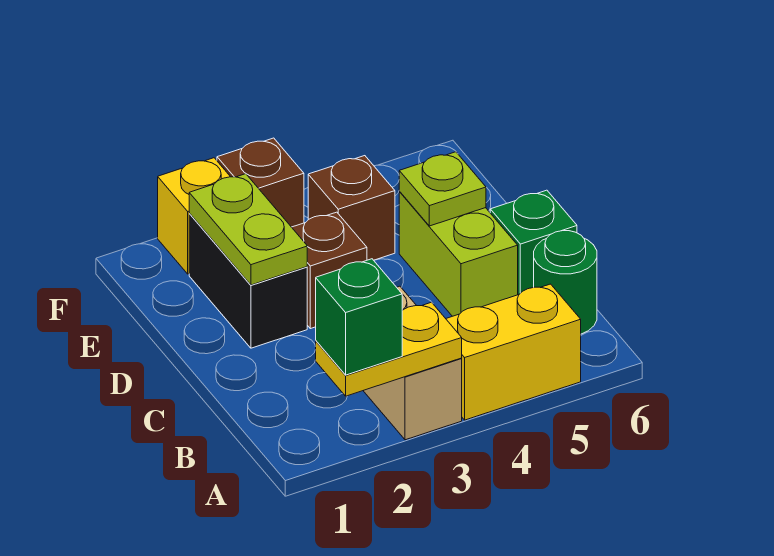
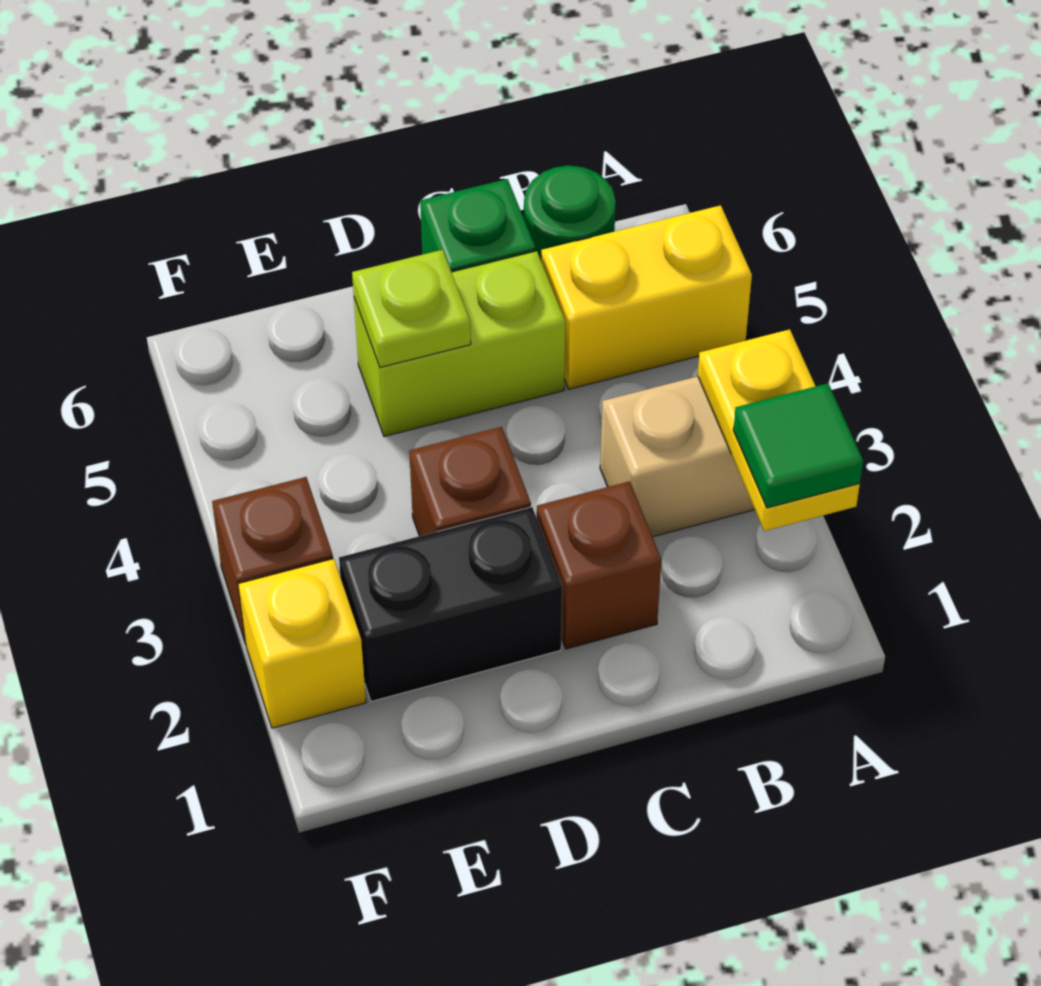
green 1x1 brick [316,259,402,375] -> green 1x1 tile [733,383,863,508]
yellow 1x2 brick [446,284,581,420] -> yellow 1x2 brick turned to [541,205,752,389]
lime 1x2 plate [189,174,307,285] -> none
brown 1x1 brick [308,156,395,260] -> brown 1x1 brick moved to [537,481,661,649]

